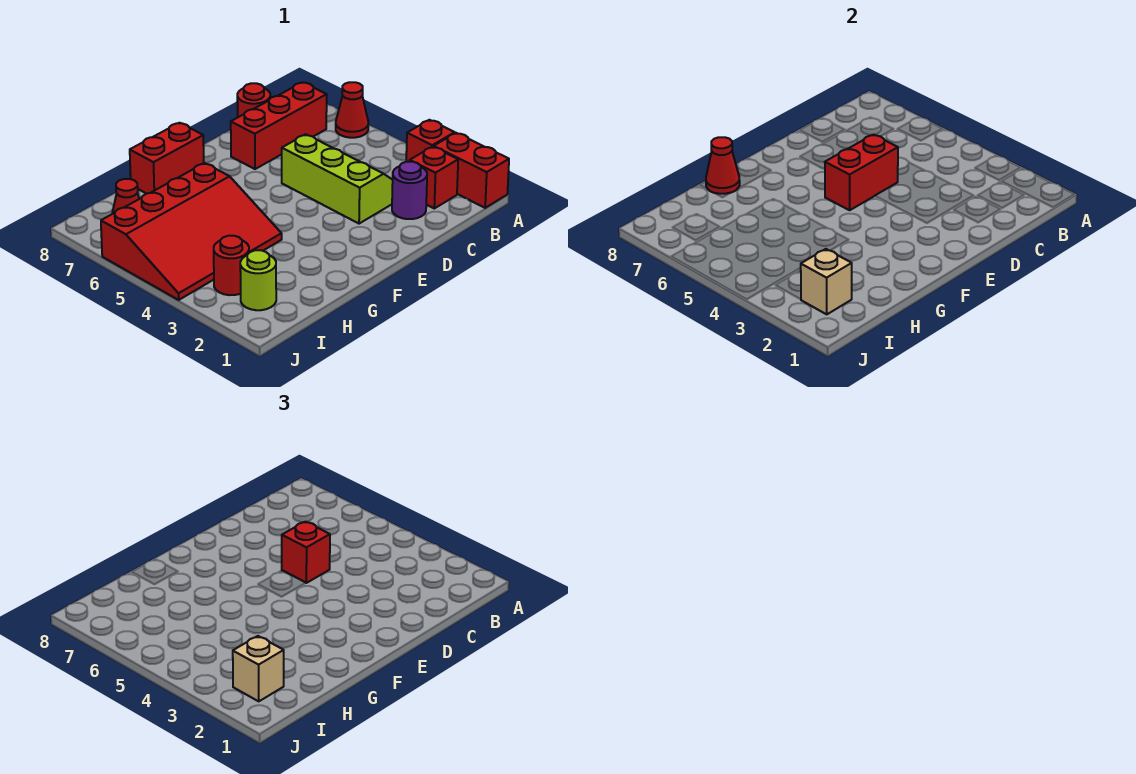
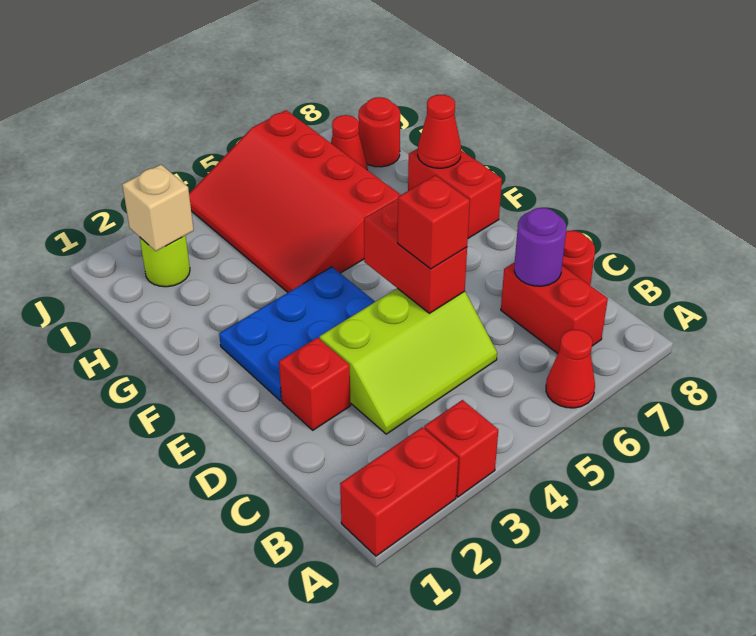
red 1x1 brick [410,147,458,208] -> red 1x1 brick moved to [279,338,351,430]
red 1x3 brick [231,82,327,169] -> red 1x2 brick [501,262,608,354]
purple 1x1 round brick [392,162,427,219] -> purple 1x1 round brick moved to [514,208,566,286]
none -> blue 2x3 plate [219,267,375,401]
tan 1x1 brick [233,636,284,701] -> none
red 1x1 round brick [214,236,249,295] -> red 1x1 round brick moved to [358,97,400,167]

